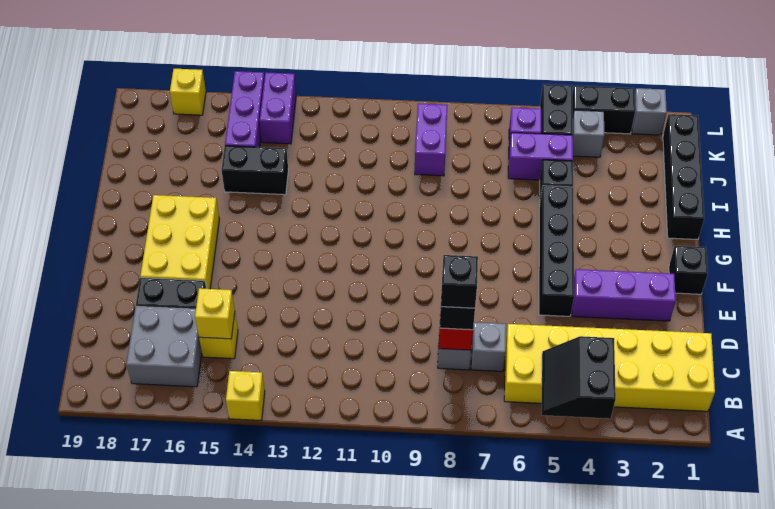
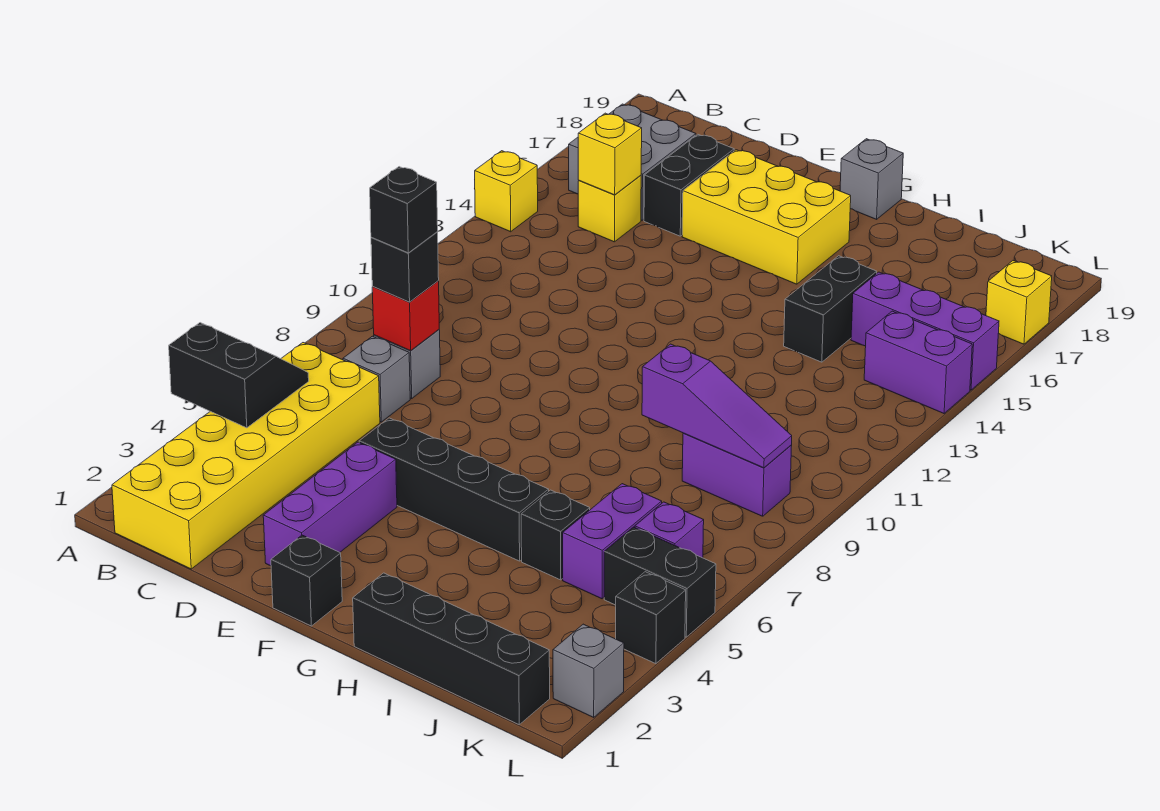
none -> purple 1x3 slope [642,344,792,468]
grey 1x1 brick [573,110,604,157] -> grey 1x1 brick moved to [840,139,903,219]
black 1x2 brick [572,86,635,134] -> black 1x1 brick [616,572,686,664]

